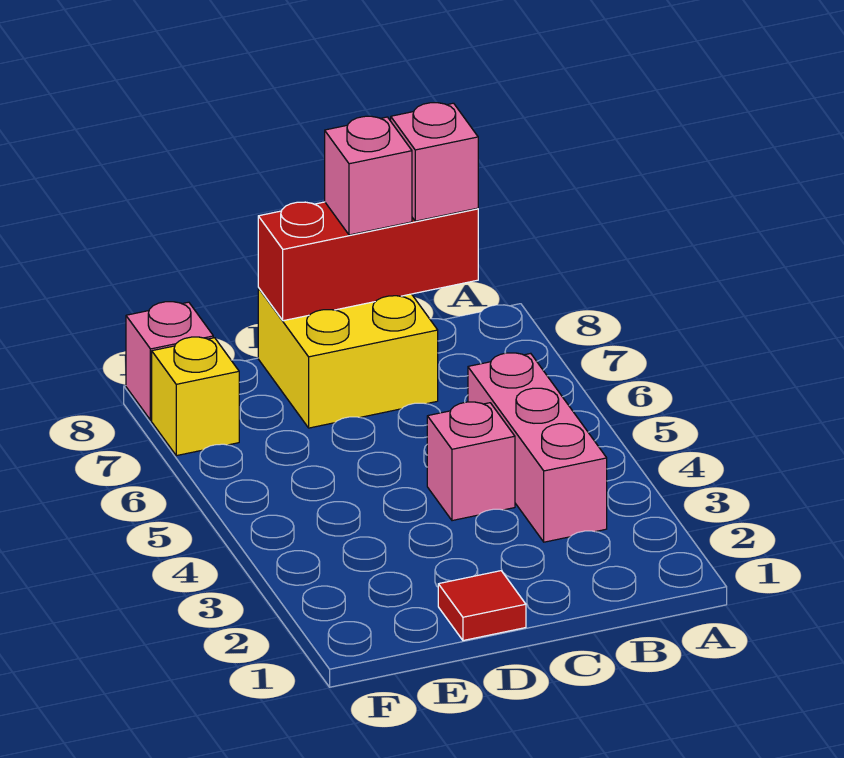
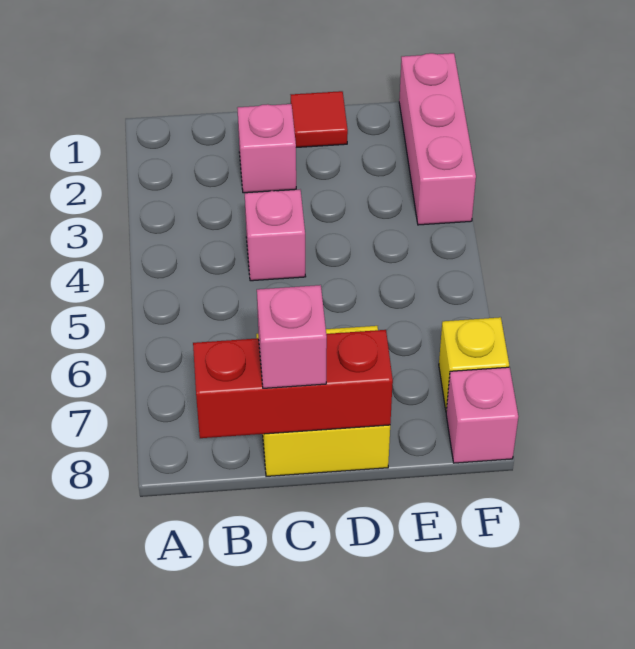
pink 1x3 brick [468,353,607,542] -> pink 1x3 brick moved to [399,53,476,225]
pink 1x1 brick [391,103,478,221] -> pink 1x1 brick moved to [237,104,296,193]

